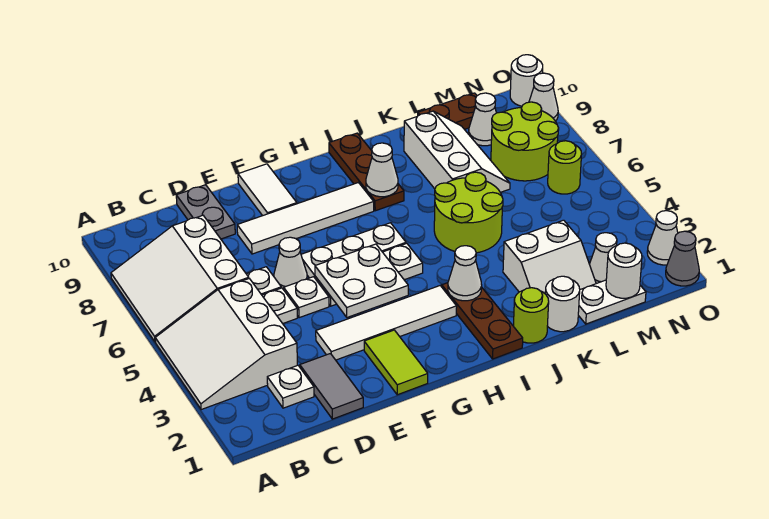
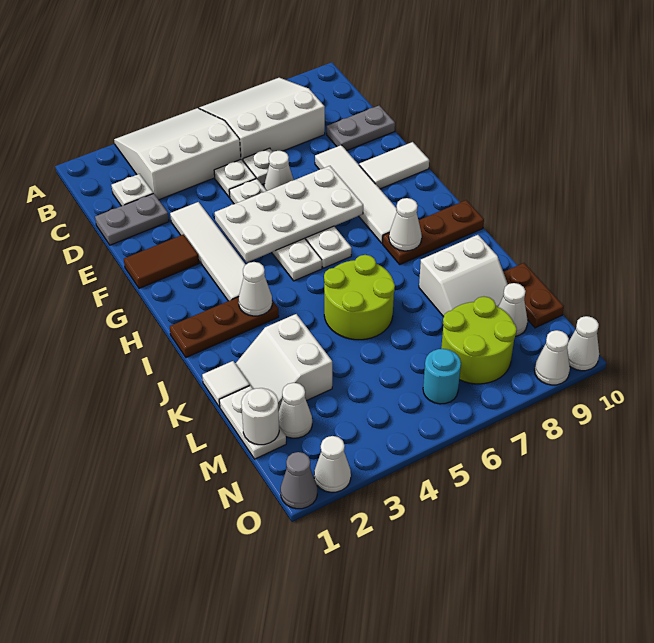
grey 1x2 tile [300,354,363,419] -> grey 1x2 plate [95,193,169,245]
lime 1x2 tile [364,330,428,395] -> brown 1x2 tile [124,234,199,288]
white 2x2 plate [315,244,408,318] -> white 2x4 plate [215,166,363,262]
lime 1x1 round brick [513,288,549,343] -> none
white 1x1 round brick [545,276,580,332] -> white 1x1 tile [202,361,250,407]
white 2x3 slope [404,111,510,192] -> white 2x2 slope [419,235,508,317]
lime 1x1 round brick [548,141,581,194] -> cyan 1x1 round brick [423,349,461,404]
white 1x1 round brick [510,55,543,106] -> white 1x1 cone [567,316,599,371]

